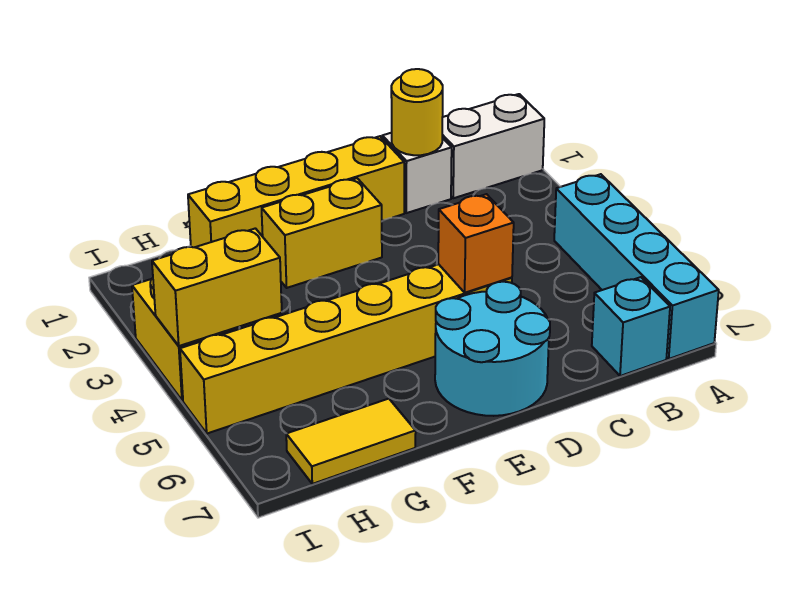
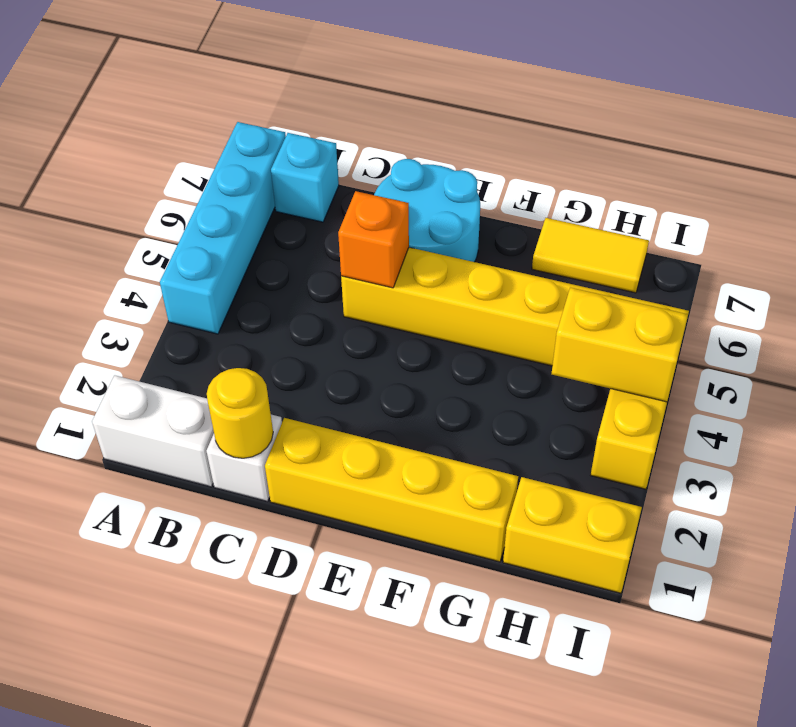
yellow 1x2 brick [262,178,382,288] -> yellow 1x2 brick moved to [503,477,642,593]

